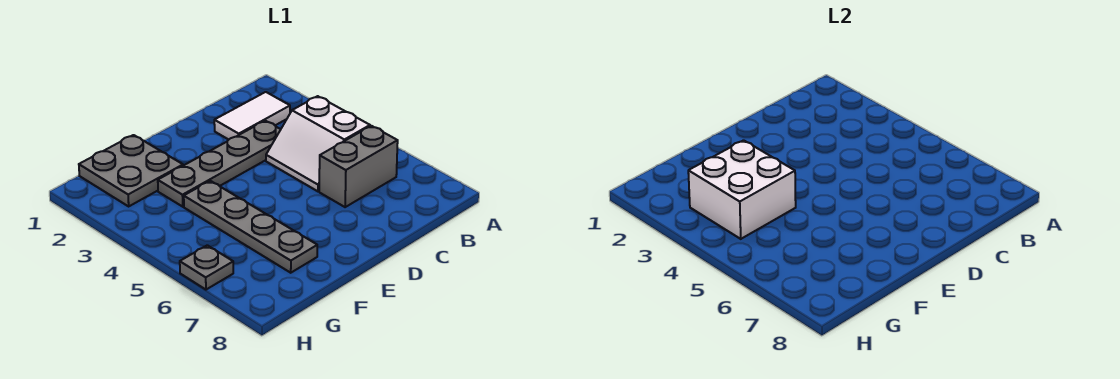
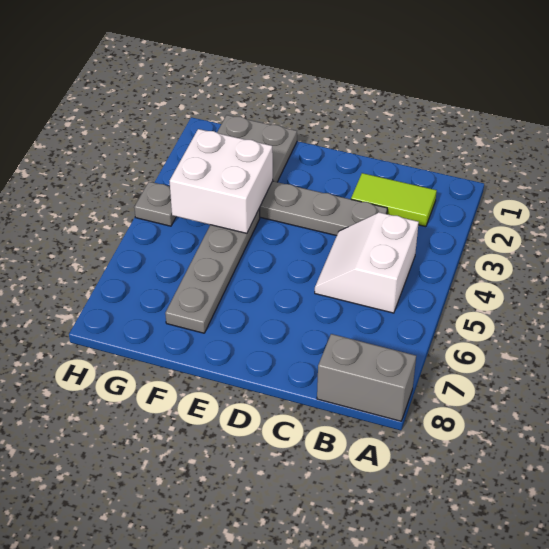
white 1x2 tile [214,92,290,140] -> lime 1x2 tile [351,173,437,227]
grey 1x2 brick [319,126,398,207] -> grey 1x2 brick moved to [317,334,416,421]
grey 1x1 plate [180,245,233,290] -> grey 1x1 plate moved to [134,182,176,226]

